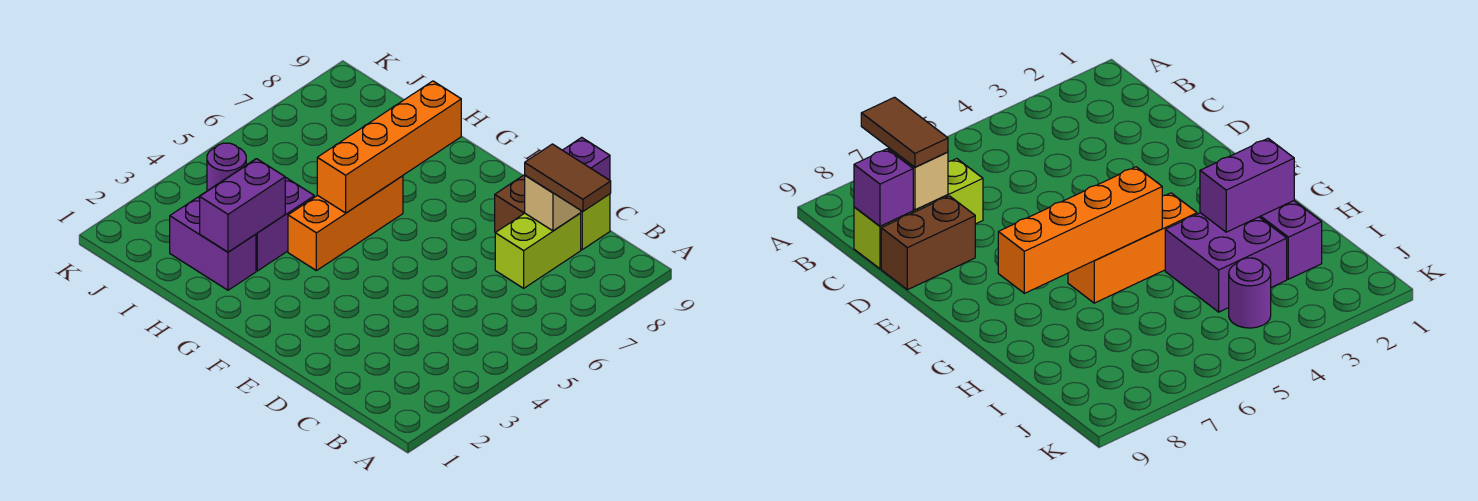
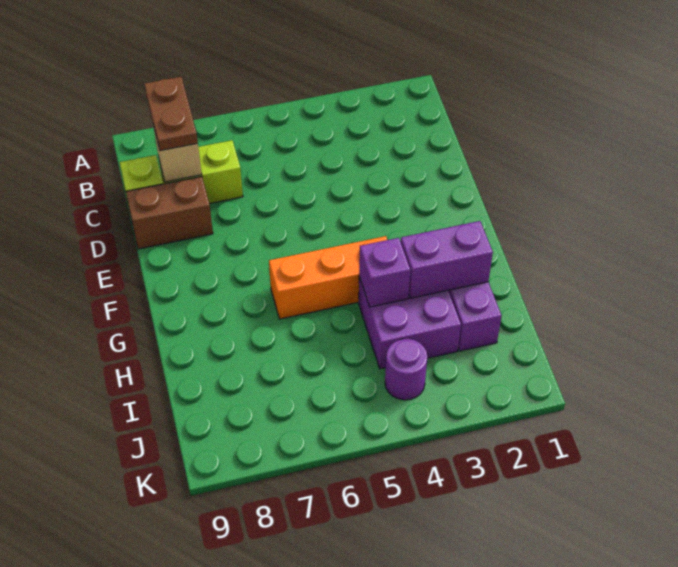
brown 1x2 tile [525,144,611,212] -> brown 1x2 plate [144,77,198,151]
purple 1x1 brick [563,137,610,180] -> purple 1x1 brick moved to [359,238,410,307]
orange 1x4 brick [317,81,461,213] -> none

